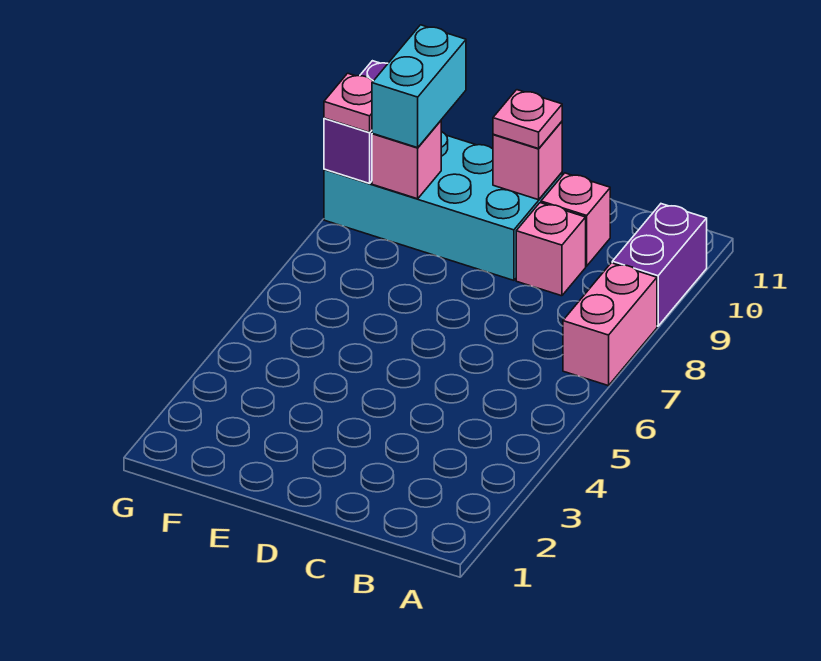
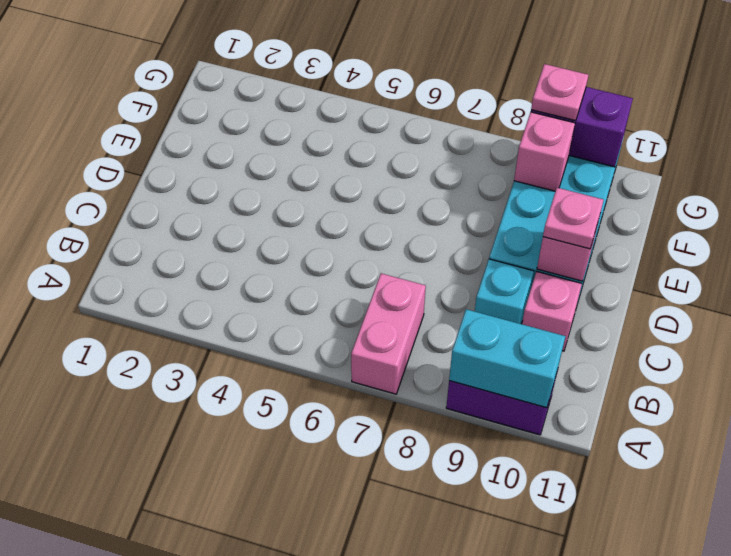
pink 1x2 brick [563,263,657,386] -> pink 1x2 brick turned to [351,273,426,394]
pink 1x1 brick [516,203,586,296] -> cyan 1x1 brick [475,259,534,324]
cyan 1x2 brick [372,25,466,148] -> cyan 1x2 brick moved to [449,309,565,408]

